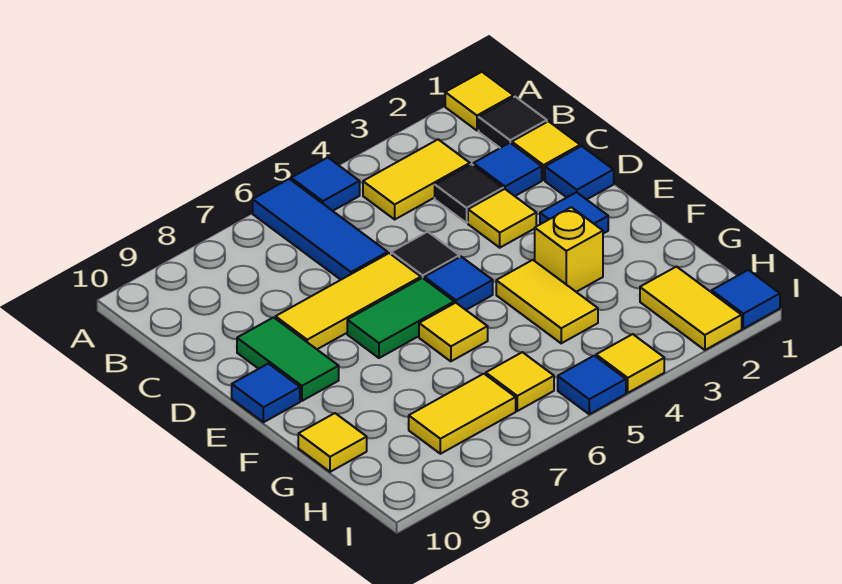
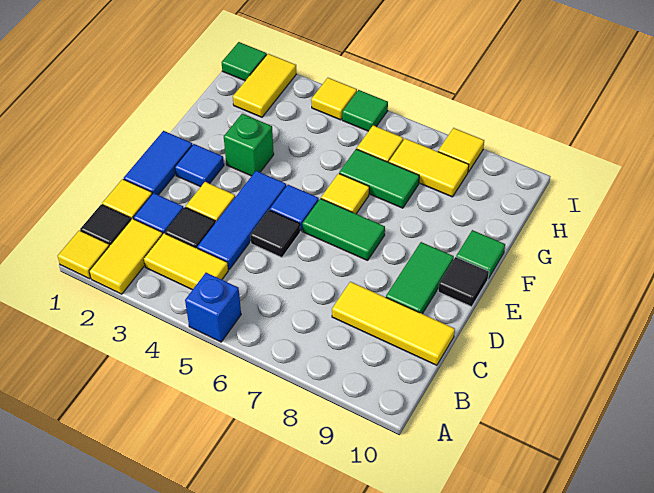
blue 1x1 tile [291,158,360,211] -> blue 1x1 brick [185,273,241,342]
blue 1x3 tile [253,179,388,280] -> blue 1x3 tile moved to [197,171,286,269]
blue 1x1 tile [545,146,614,200] -> blue 1x2 tile [124,131,192,195]
yellow 1x3 tile [276,253,421,349] -> yellow 1x3 tile moved to [332,282,455,365]
blue 1x1 tile [232,364,300,422] -> black 1x1 tile [438,257,489,307]
yellow 1x1 brick [535,207,603,292] -> green 1x1 brick [224,114,274,176]
yellow 1x2 tile [496,260,598,343] -> yellow 1x2 tile moved to [89,219,163,294]
none -> green 1x1 tile [456,230,505,279]
none -> green 1x2 tile [339,149,419,208]
yellow 1x1 tile [298,413,367,472] -> yellow 1x1 tile moved to [438,128,484,172]
blue 1x1 tile [712,270,780,329] -> green 1x1 tile [222,42,267,81]
blue 1x1 tile [558,356,626,414] -> green 1x1 tile [342,90,388,131]

